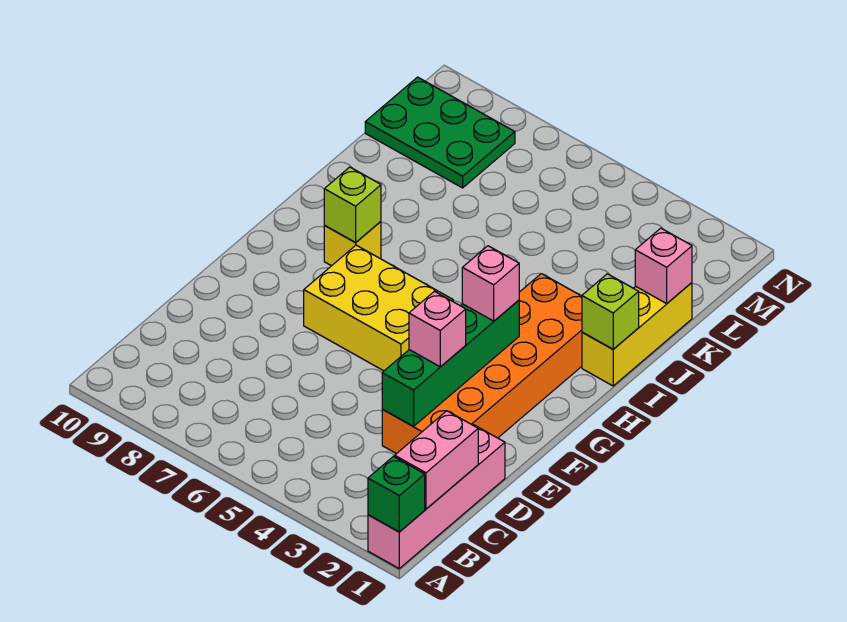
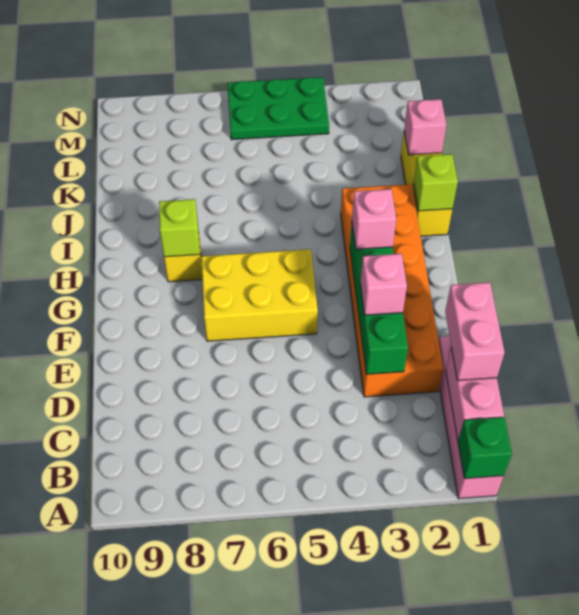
none -> pink 1x2 brick [445,282,505,381]
green 2x3 plate [365,77,515,188] -> green 2x3 plate moved to [227,77,329,140]

